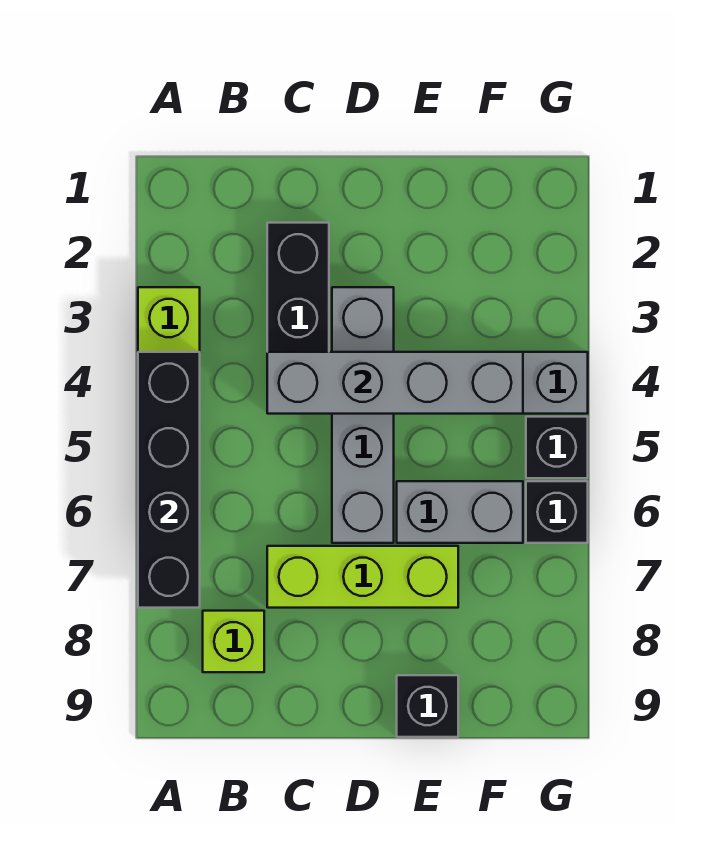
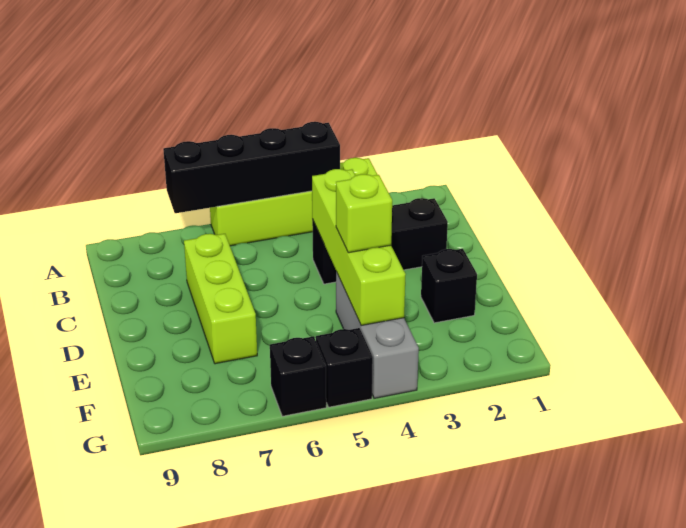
lime 1x1 brick [203,611,264,672] -> lime 1x1 brick moved to [336,174,392,253]
grey 1x4 brick [267,352,523,414] -> lime 1x4 brick [312,169,406,326]
grey 1x4 brick [332,287,394,543] -> none
grey 1x2 brick [397,481,523,543] -> none
black 1x1 brick [397,675,458,737] -> black 1x1 brick moved to [421,249,477,323]

